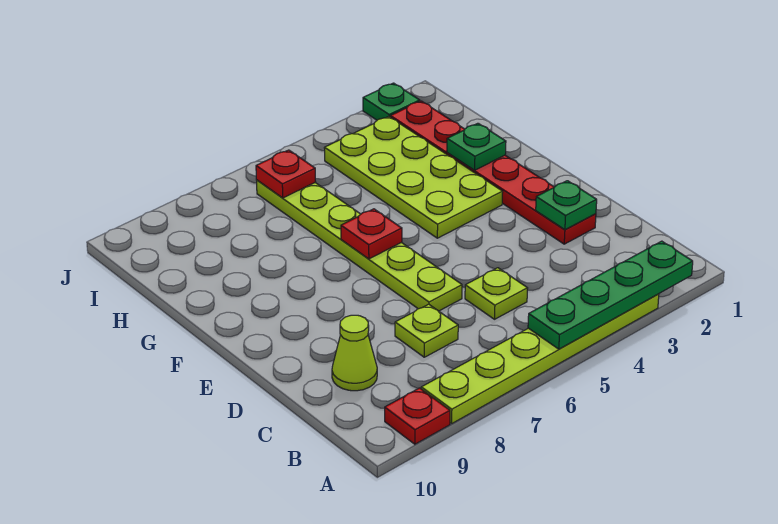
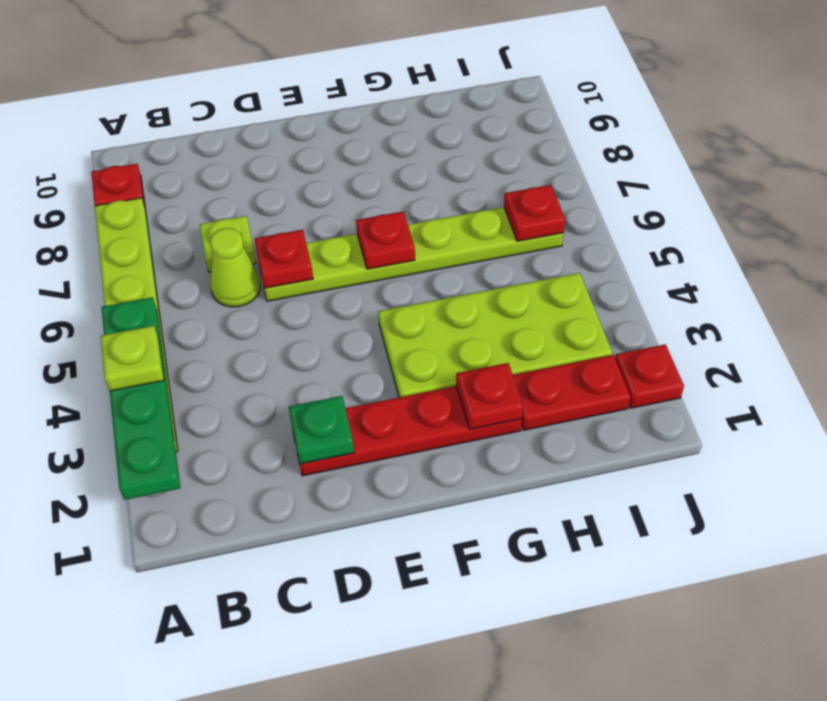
lime 1x1 plate [465,268,528,319] -> lime 1x1 plate moved to [101,326,164,391]
lime 1x1 cone [332,315,377,391] -> lime 1x1 cone moved to [210,228,260,307]
none -> red 1x1 plate [254,230,313,288]
green 1x1 plate [447,123,506,170] -> red 1x1 plate [456,363,523,429]
green 1x1 plate [363,83,420,120] -> red 1x1 plate [615,344,684,408]

